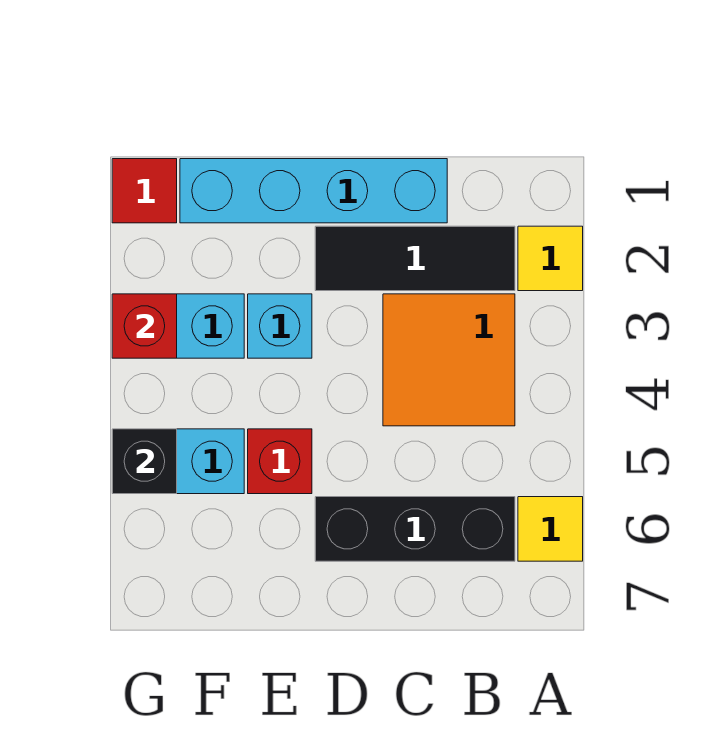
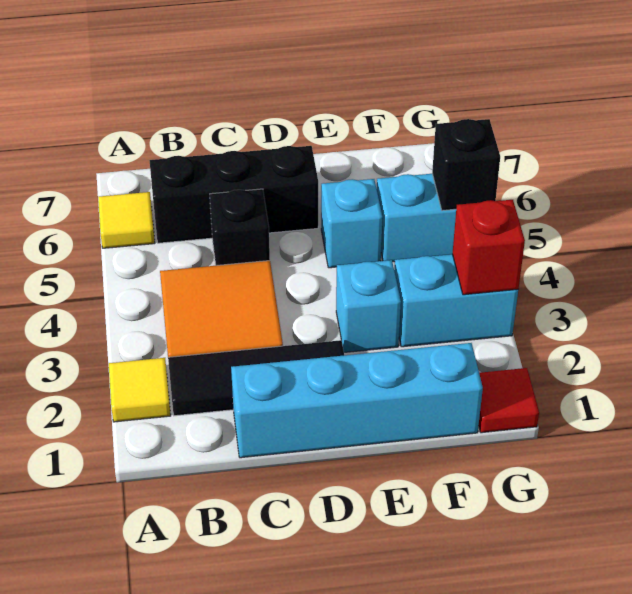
none -> black 1x1 brick [210,189,270,266]
red 1x1 brick [248,429,312,494] -> cyan 1x1 brick [321,179,383,268]

